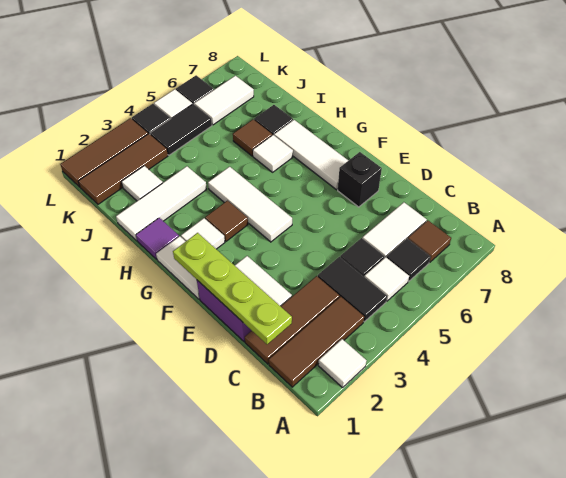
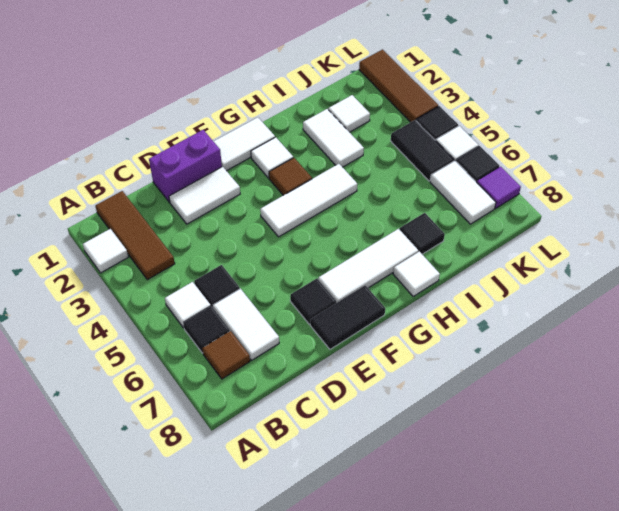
black 1x2 tile [318,257,387,322] -> black 1x2 tile moved to [310,285,385,349]
brown 1x3 tile [245,276,339,364] -> none
lime 1x4 plate [173,233,292,344] -> none
black 1x1 brick [338,152,382,207] -> black 1x1 tile [290,279,336,324]
purple 1x1 tile [136,218,179,259] -> purple 1x1 tile moved to [477,167,521,208]
white 1x1 tile [253,135,293,172] -> white 1x1 tile moved to [393,251,440,296]
white 1x3 tile [116,166,207,241] -> white 1x2 tile [303,109,364,167]
brown 1x1 tile [233,120,272,156] -> none
brown 1x3 tile [78,134,168,204] -> none

